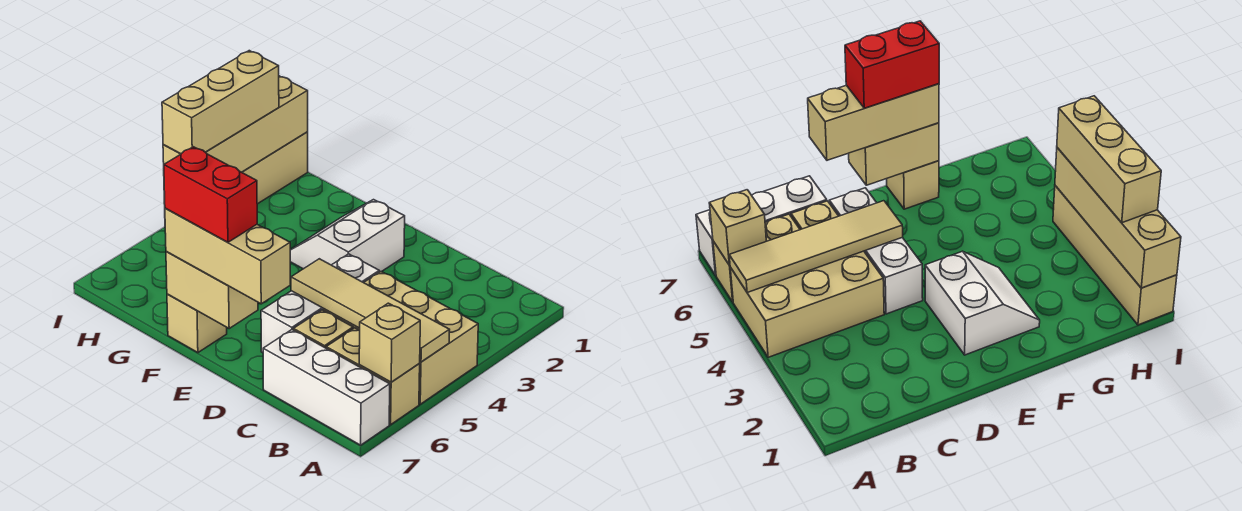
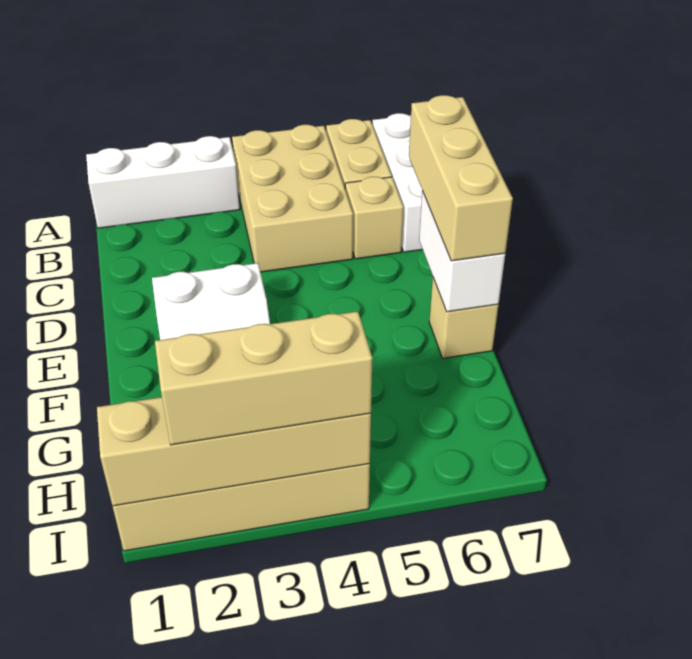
tan 1x4 tile [291,259,449,362] -> none
tan 1x1 brick [359,303,420,382] -> none
white 1x3 brick [261,254,379,353] -> white 1x3 brick moved to [86,136,240,228]
tan 1x2 brick [166,251,258,328] -> white 1x2 brick [419,191,505,312]
red 1x2 brick [164,147,257,242] -> none

